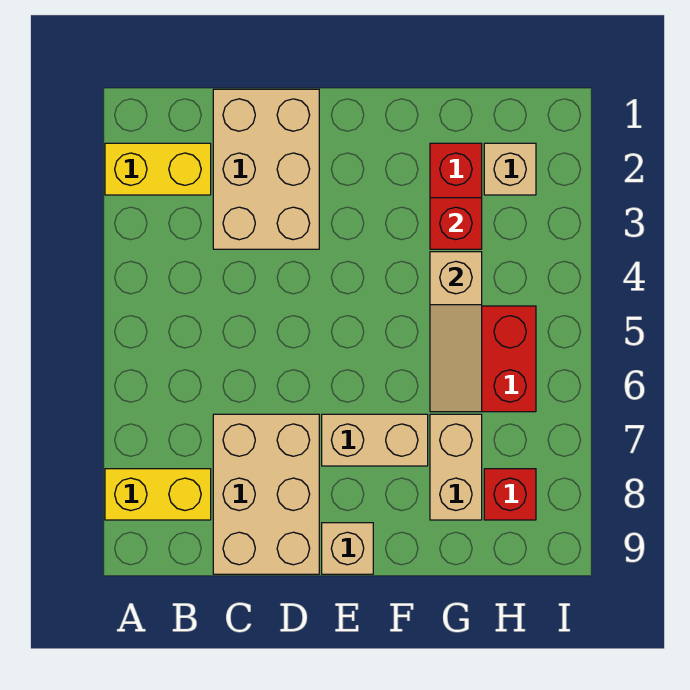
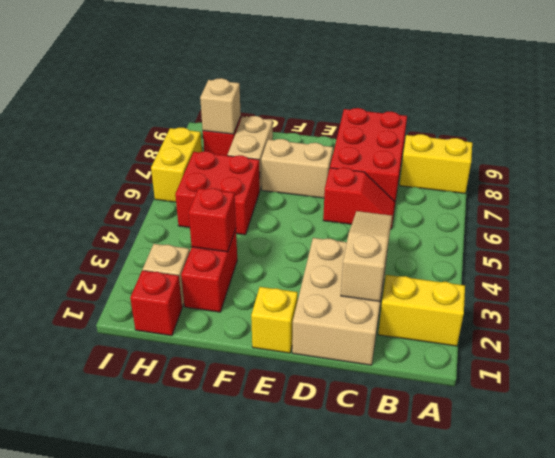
none -> red 1x2 slope [323,168,395,229]
tan 2x3 brick [213,414,319,574] -> red 2x3 brick [330,108,407,202]
none -> yellow 1x1 brick [251,287,298,353]
tan 1x1 brick [322,523,373,574] -> tan 1x1 brick moved to [200,78,241,134]
tan 1x3 slope [430,252,482,412] -> tan 1x3 slope moved to [341,211,392,301]
none -> red 1x1 brick [130,270,182,336]
none -> yellow 1x2 brick [151,128,202,202]

